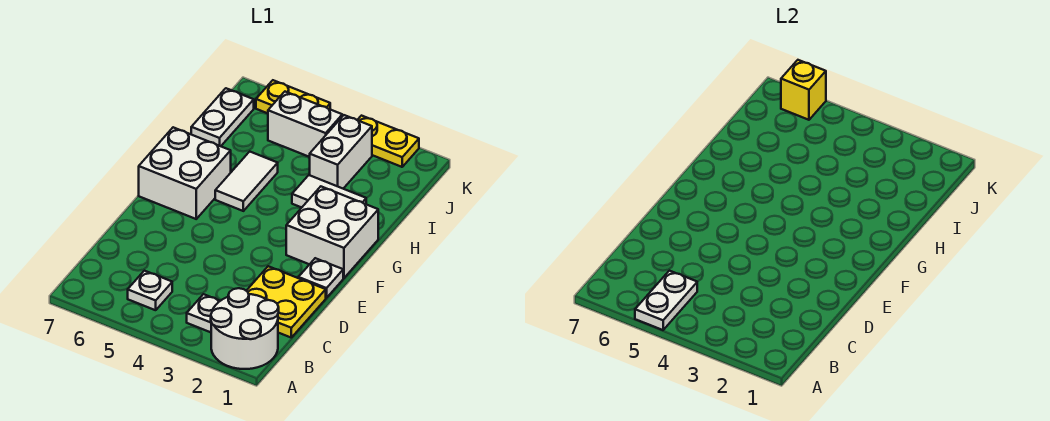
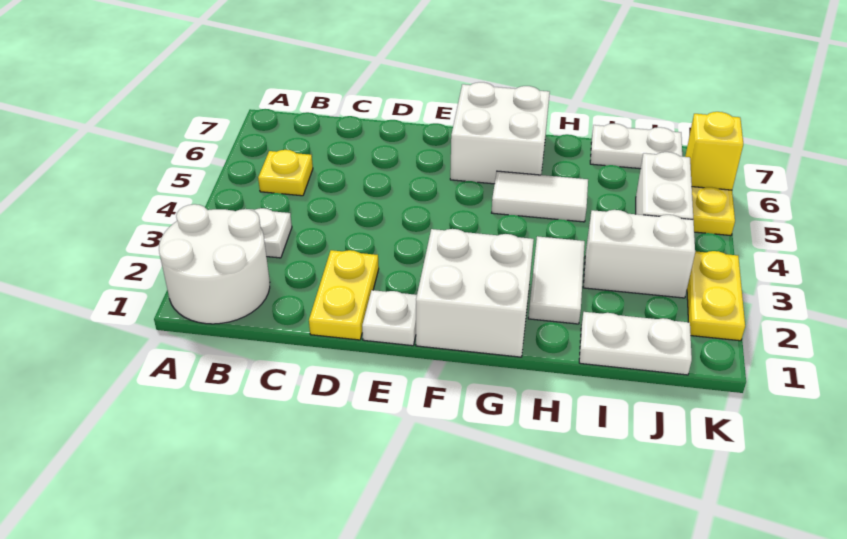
white 1x2 plate [635,271,697,330] -> white 1x2 plate moved to [579,312,692,375]
white 1x1 plate [128,271,172,310] -> yellow 1x1 plate [258,150,313,196]
yellow 2x2 plate [247,266,326,337] -> yellow 1x2 plate [309,250,379,340]

